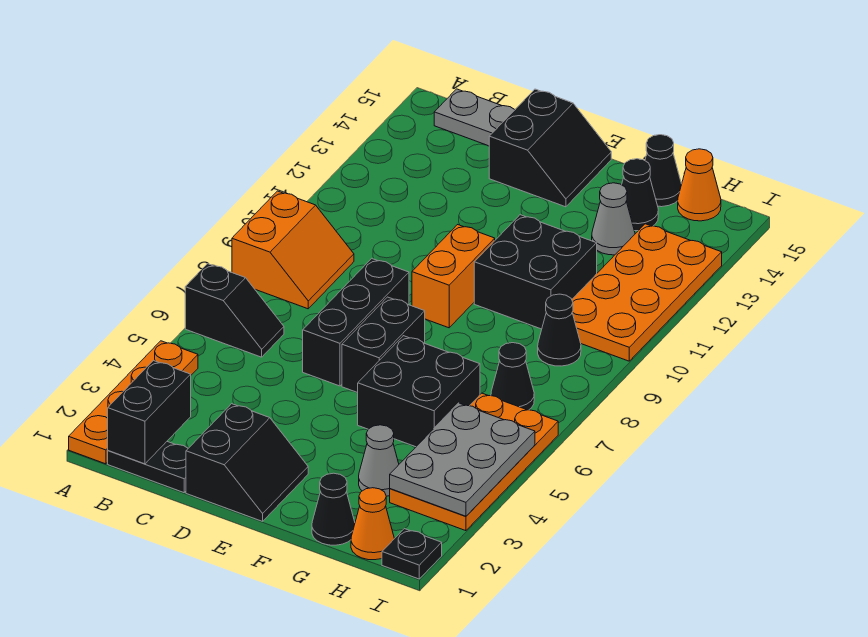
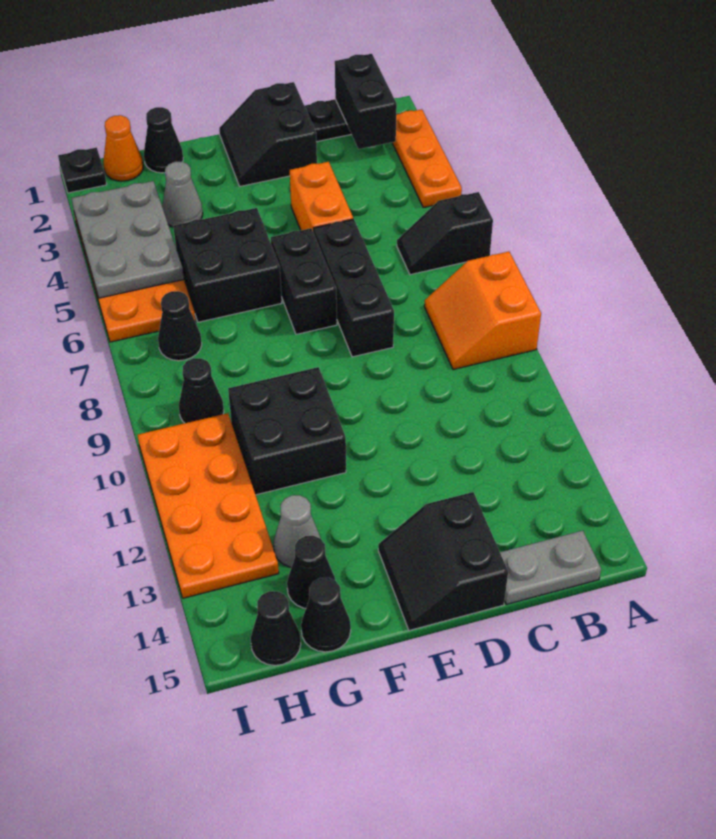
orange 1x4 plate [69,341,198,464] -> orange 1x3 plate [392,109,462,208]
orange 1x2 brick [412,225,495,328] -> orange 1x2 brick moved to [290,162,353,233]
orange 1x1 cone [678,149,721,221] -> black 1x1 cone [251,591,301,665]

